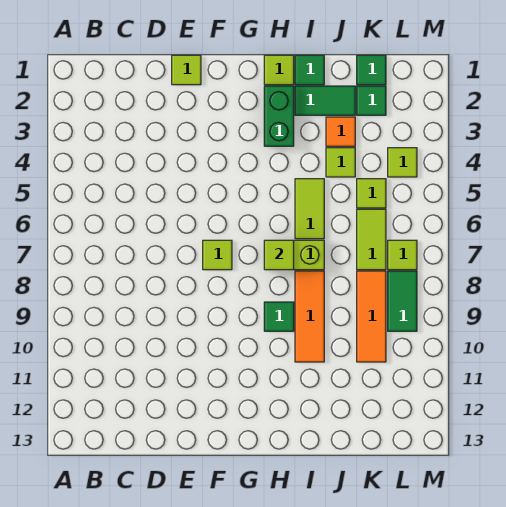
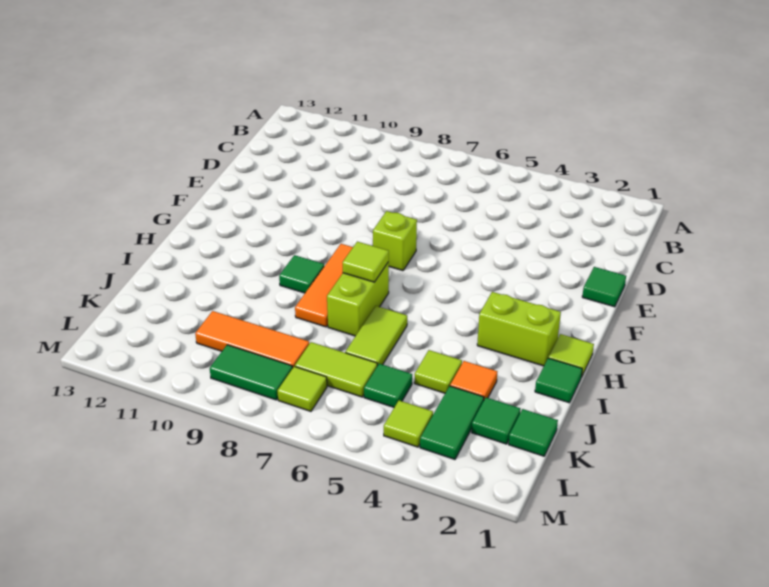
lime 1x1 tile [172,55,201,85] -> green 1x1 tile [582,267,626,307]
lime 1x1 tile [203,240,232,270] -> lime 1x1 brick [373,211,417,271]
green 1x2 brick [264,86,294,146] -> lime 1x2 brick [477,292,561,366]
green 1x2 tile [295,86,355,115] -> green 1x2 tile moved to [420,386,484,459]
lime 1x2 tile [295,179,324,239] -> lime 1x2 tile turned to [345,306,407,366]
orange 1x3 tile [295,271,324,362] -> orange 1x3 tile turned to [295,244,353,327]
lime 1x1 tile [357,179,386,208] -> green 1x1 tile [364,364,412,407]

